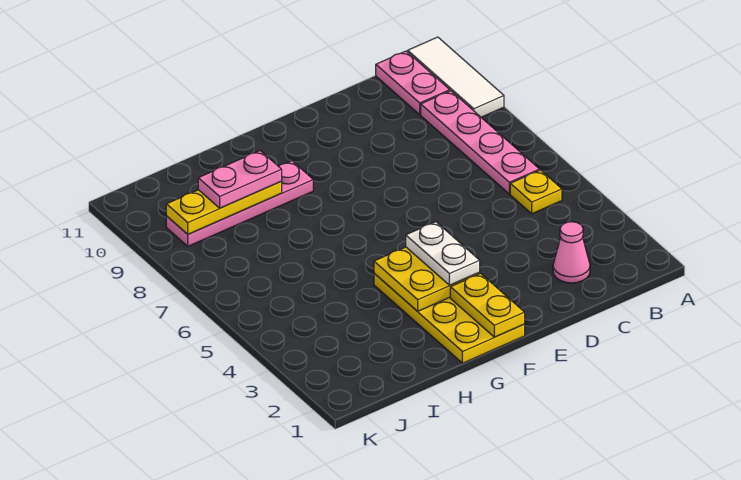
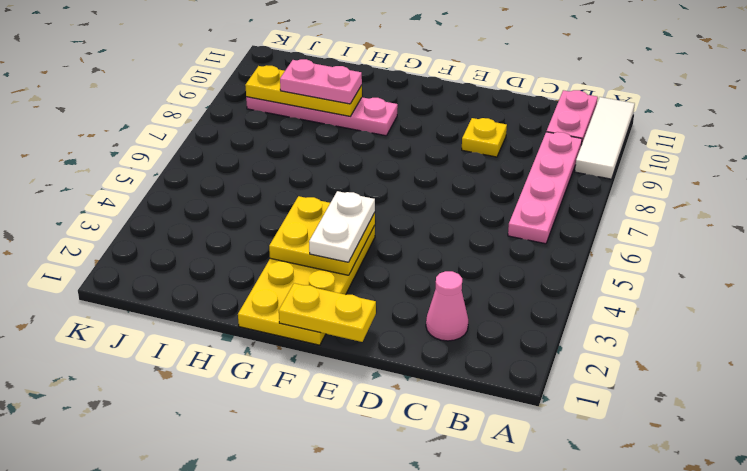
yellow 1x1 plate [510,170,562,214] -> yellow 1x1 plate moved to [462,118,507,157]
yellow 1x2 plate [450,274,525,337] -> yellow 1x2 plate turned to [279,283,376,342]

